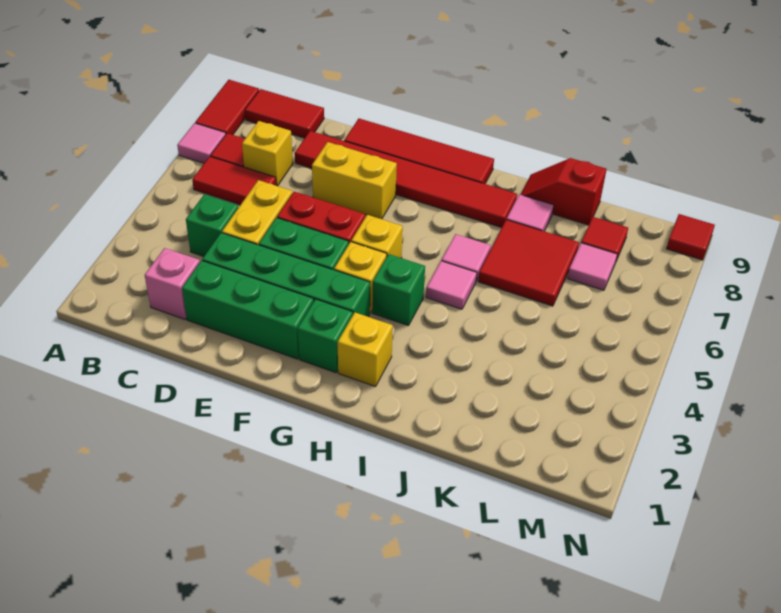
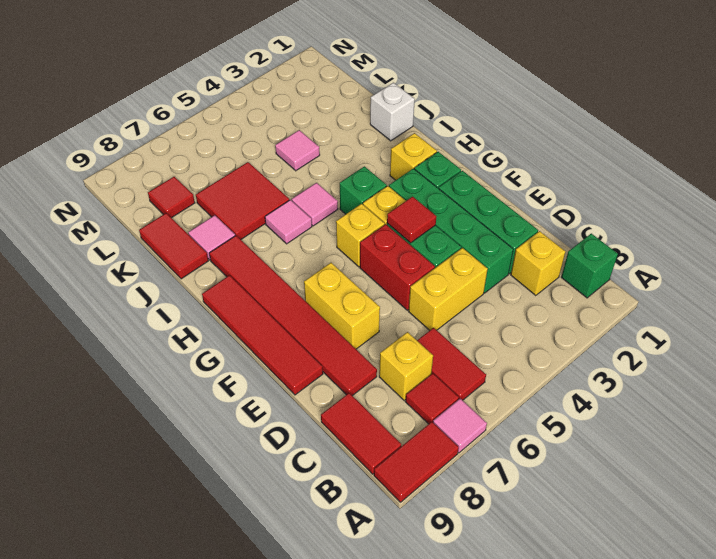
pink 1x1 brick [145,248,200,319] -> yellow 1x1 brick [511,231,565,296]
green 1x1 brick [186,194,238,257] -> green 1x1 brick moved to [561,233,618,298]
none -> white 1x1 brick [370,83,415,141]
red 1x2 slope [521,158,607,225] -> red 1x2 tile [139,213,208,279]
pink 1x1 tile [567,243,617,290] -> pink 1x1 tile moved to [275,130,320,171]
red 1x1 tile [666,214,715,260] -> red 1x1 tile moved to [387,197,436,243]

